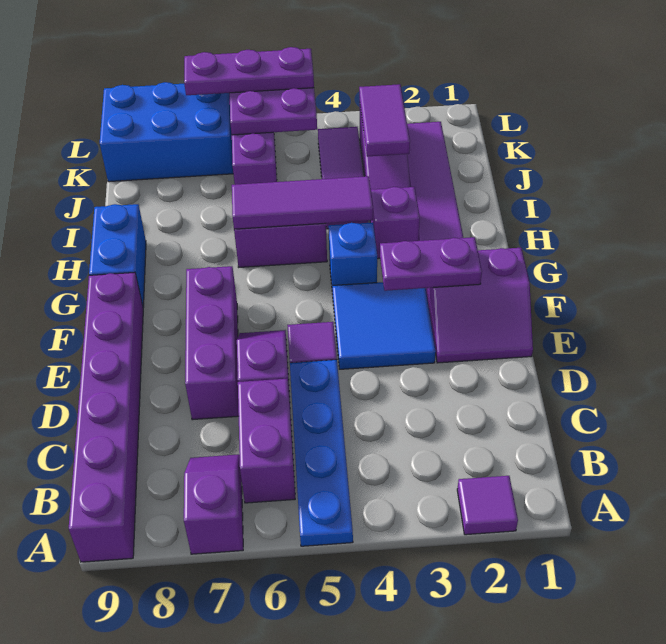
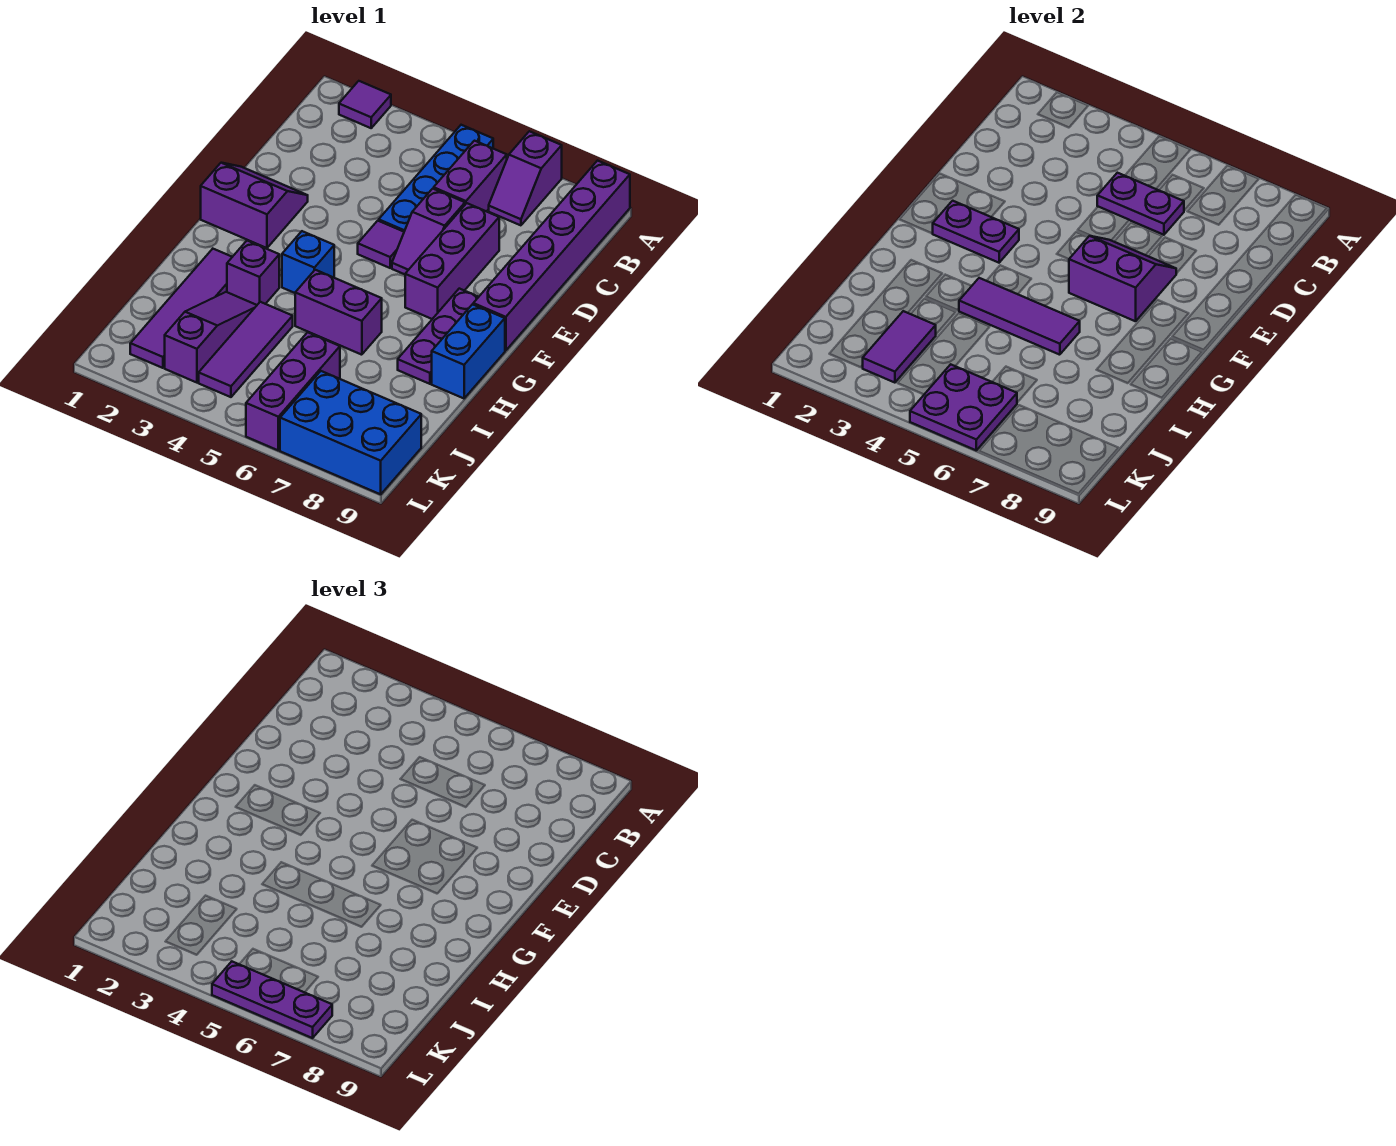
none -> purple 1x2 plate [1097,173,1184,235]
blue 2x2 tile [332,282,436,369] -> none
none -> purple 2x2 slope [1069,236,1176,321]
none -> purple 1x3 plate [398,289,478,384]

